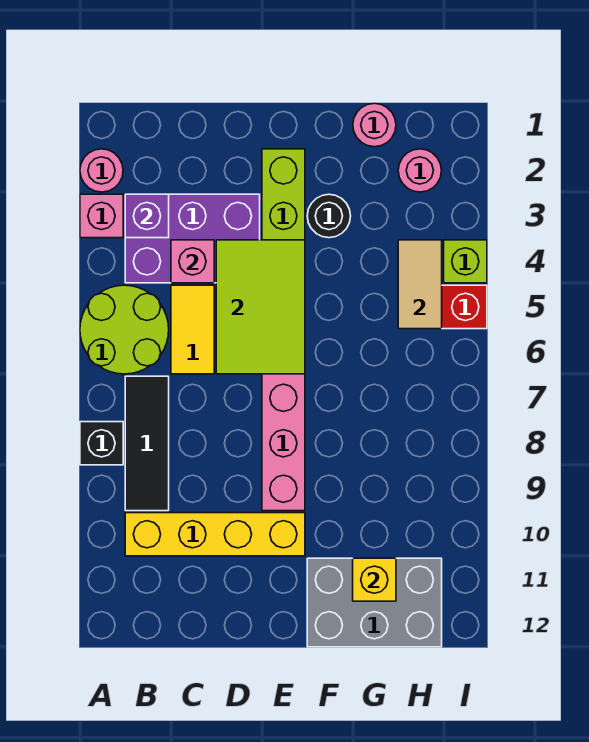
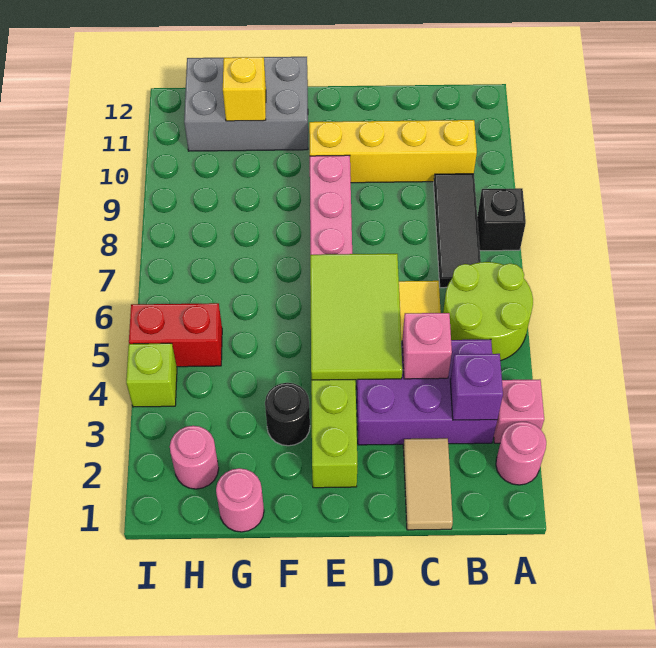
tan 1x2 tile [398,240,442,329] -> tan 1x2 tile moved to [403,438,453,530]

